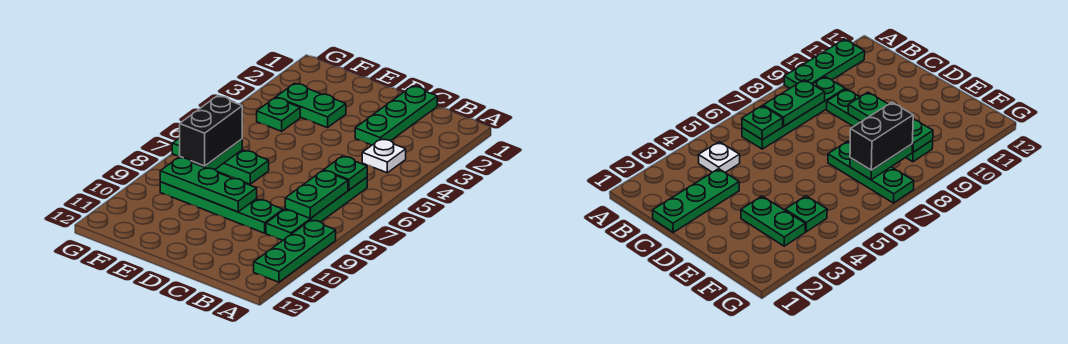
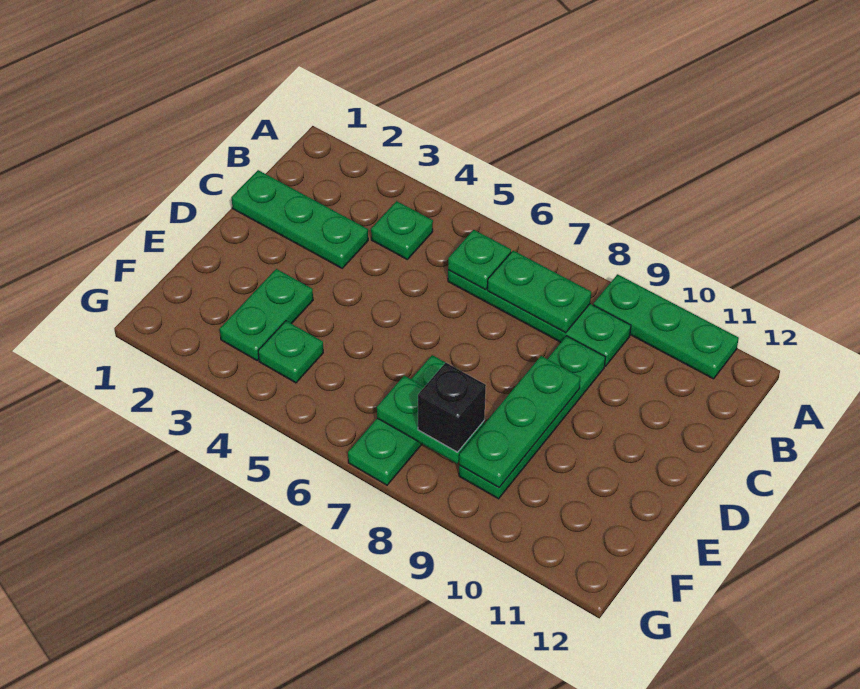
white 1x1 plate [362,139,406,173] -> green 1x1 plate [371,201,433,260]
black 1x2 brick [180,96,242,166] -> black 1x1 brick [418,362,486,452]

